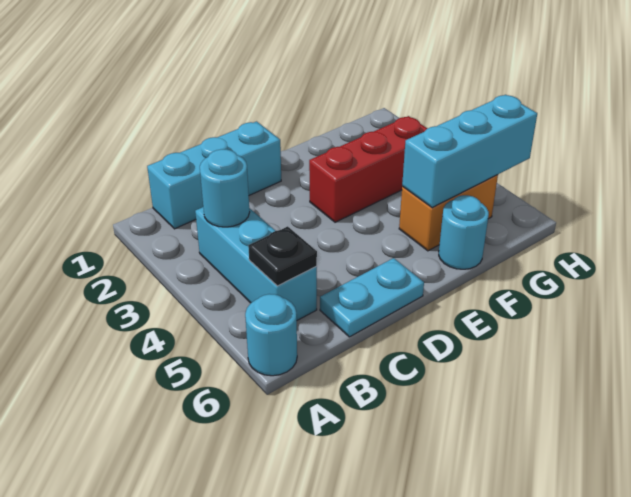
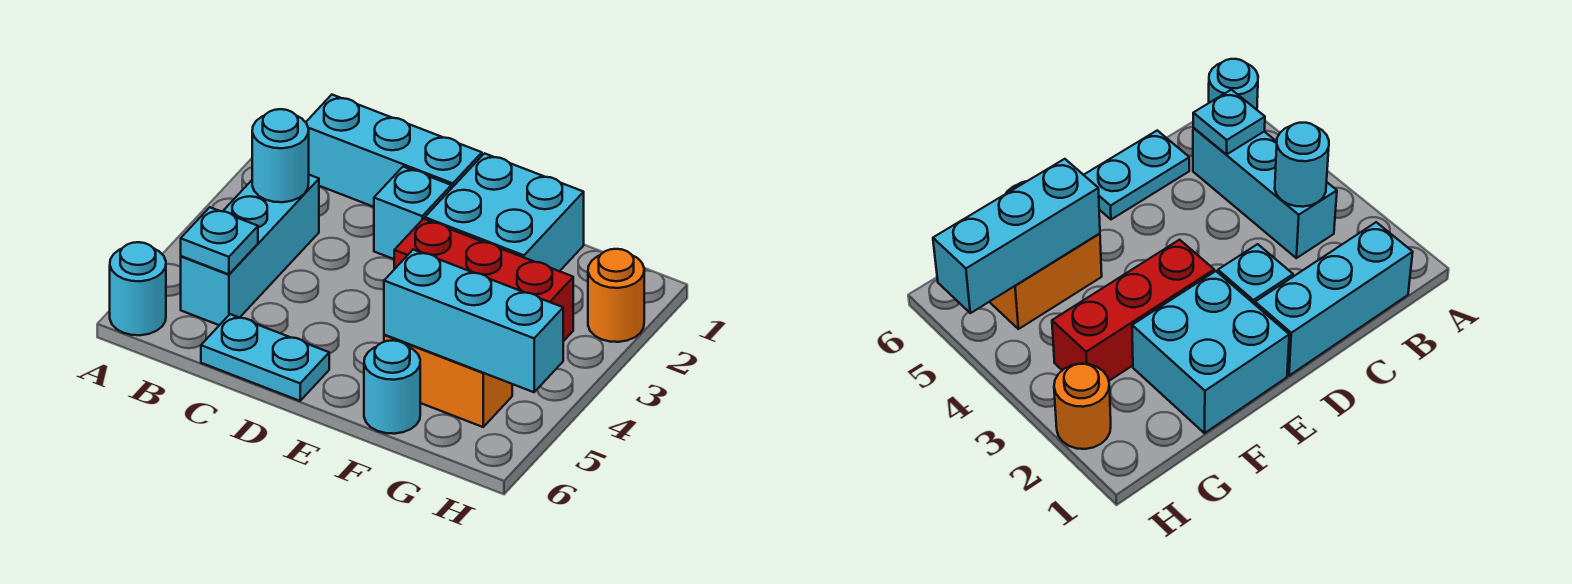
black 1x1 plate [248,226,317,286] -> cyan 1x1 plate [181,207,258,274]
none -> cyan 1x1 brick [374,167,451,259]
none -> cyan 2x2 brick [425,153,584,271]
none -> orange 1x1 round brick [588,249,644,342]

